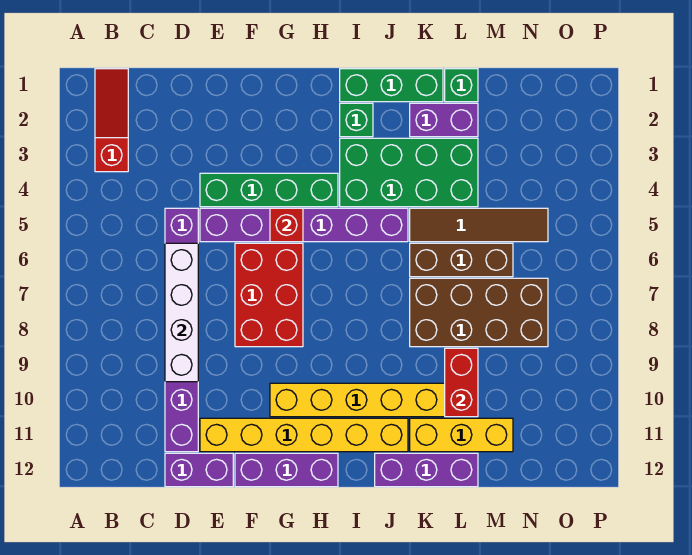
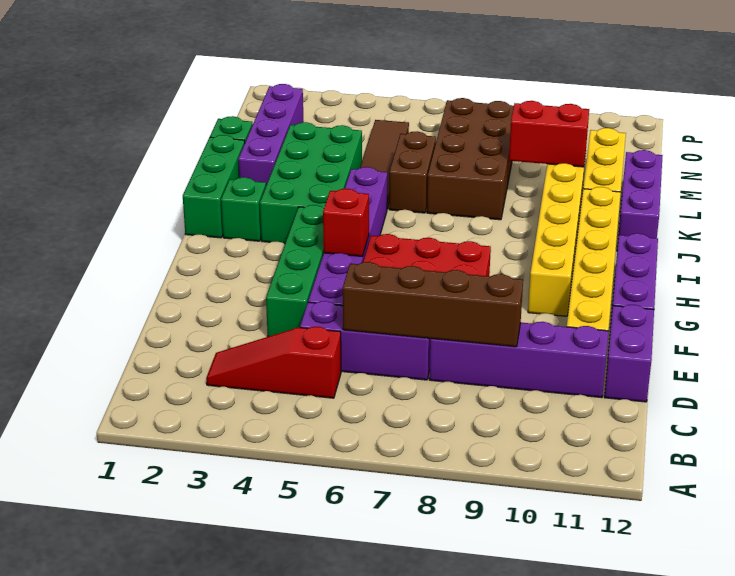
red 1x3 slope [95,69,128,172] -> red 1x3 slope moved to [206,327,341,398]
white 1x4 brick [165,243,198,382] -> brown 1x4 brick [343,262,523,347]
purple 1x2 brick [410,103,478,137] -> purple 1x4 brick [238,84,304,185]
brown 1x3 brick [410,243,513,277] -> brown 1x2 brick [389,131,436,213]

